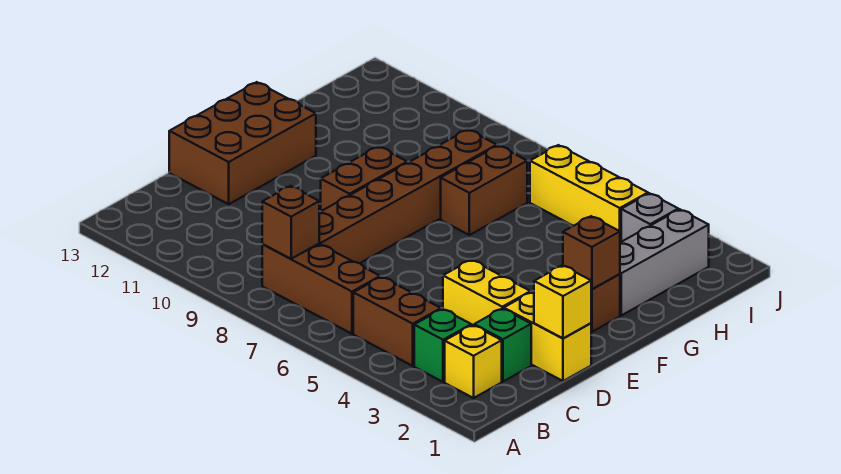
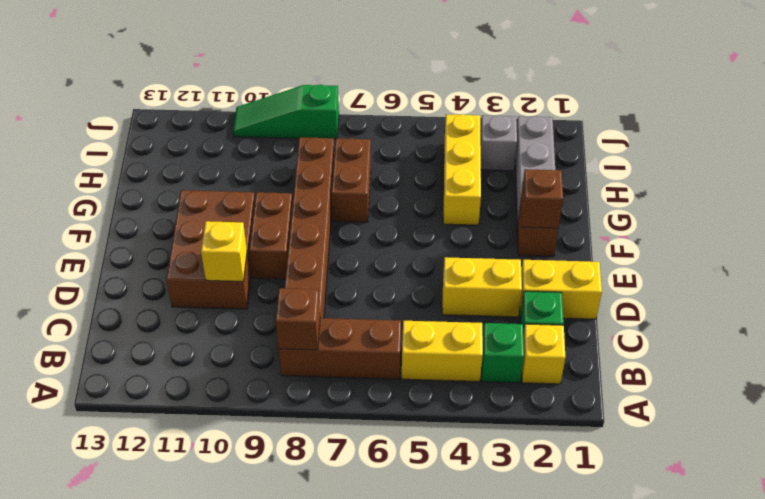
brown 1x2 brick [353,277,441,366] -> yellow 1x2 brick [402,321,483,382]
yellow 1x1 brick [534,265,591,338] -> yellow 1x1 brick moved to [201,221,247,281]
brown 2x3 brick [169,82,316,204] -> brown 2x3 brick moved to [166,190,255,309]
yellow 1x3 brick [530,145,648,242] -> yellow 1x3 brick turned to [443,114,481,225]
none -> green 1x3 slope [233,85,339,139]

